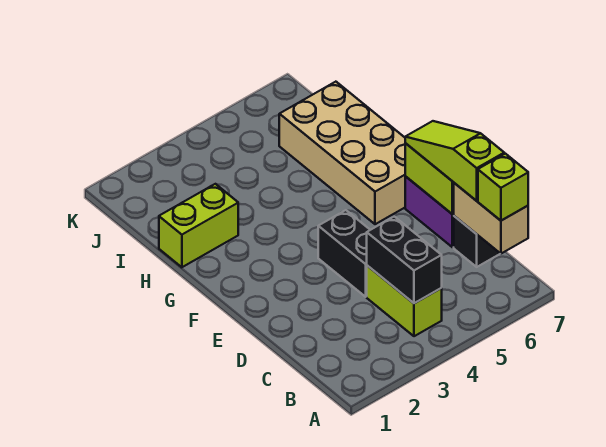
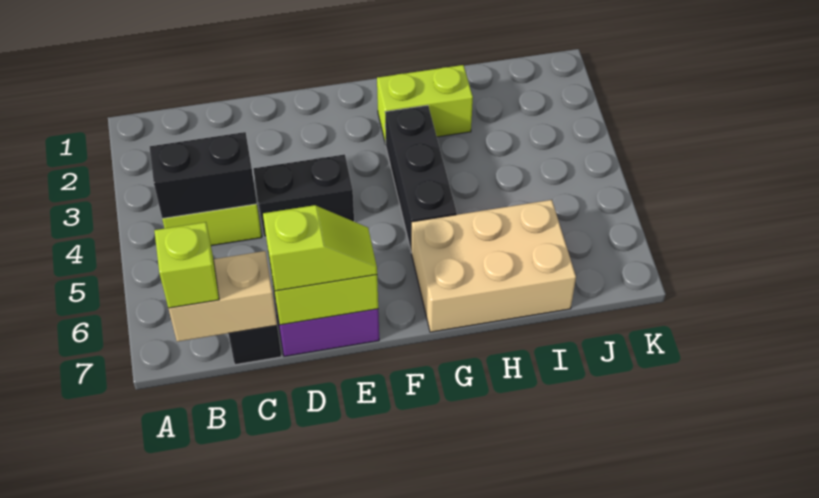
lime 1x3 slope [405,121,504,201] -> lime 1x2 slope [263,205,377,291]
tan 2x4 brick [279,82,405,224] -> tan 2x3 brick [412,200,576,332]
none -> black 1x3 brick [385,105,457,253]
lime 1x2 brick [159,184,238,267] -> lime 1x2 brick turned to [377,65,473,144]

